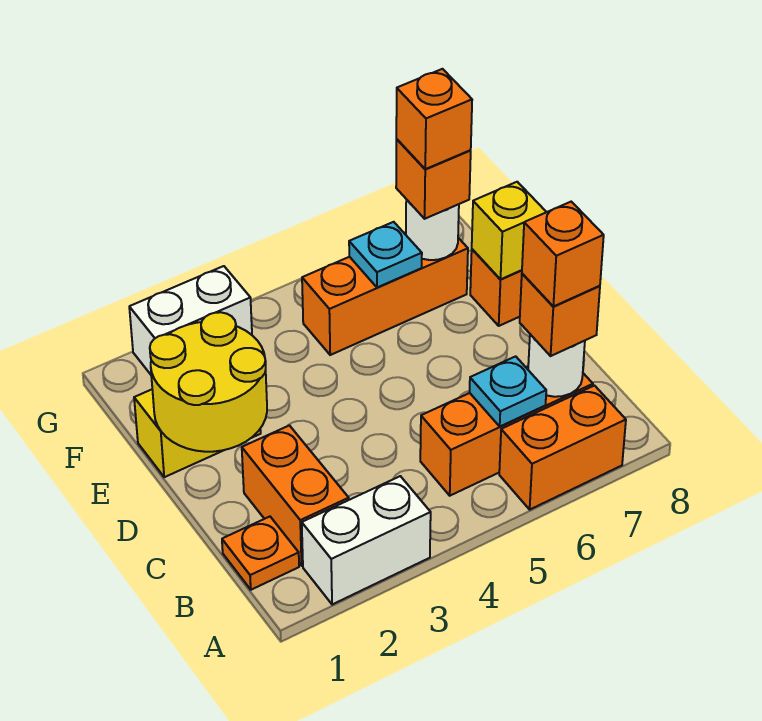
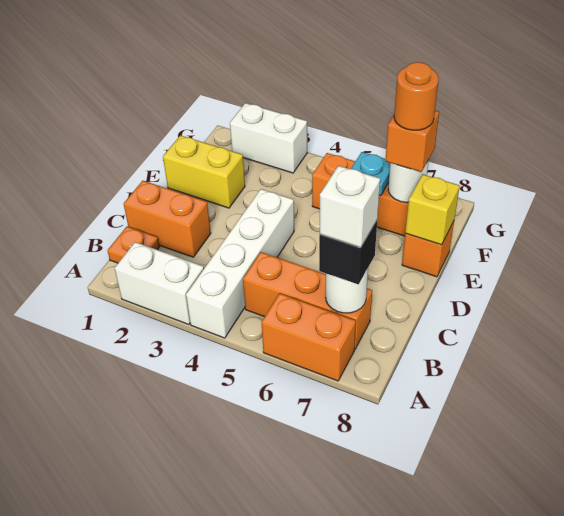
none -> white 1x4 brick [186,189,294,338]
orange 1x2 brick [242,425,349,566] -> orange 1x2 brick turned to [124,181,211,257]
cyan 1x1 plate [470,356,546,426] -> none
orange 1x1 brick [520,274,600,356] -> black 1x1 brick [319,220,377,284]
orange 1x1 brick [522,202,604,306] -> white 1x1 brick [320,166,380,247]
yellow 2x2 round brick [150,312,267,452] -> none
orange 1x1 brick [396,69,472,169] -> orange 1x1 round brick [394,62,439,130]

